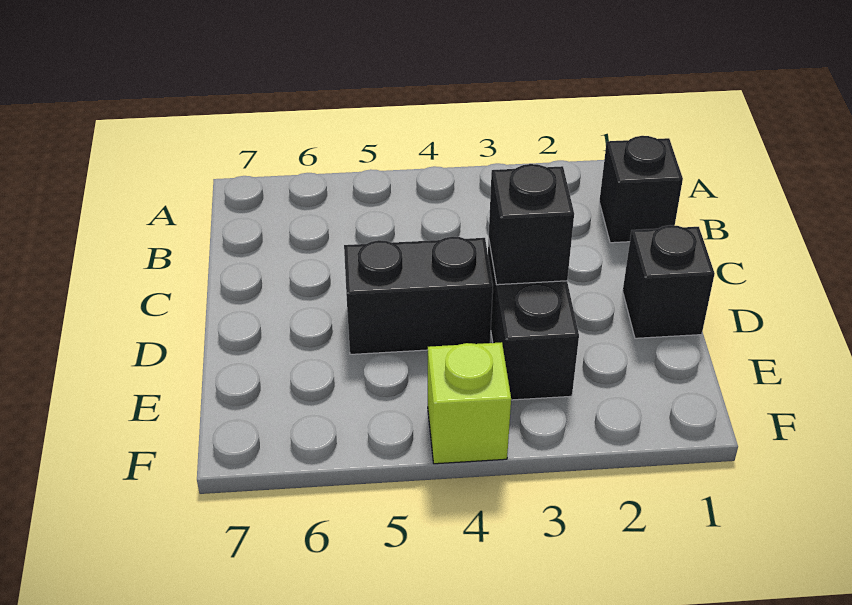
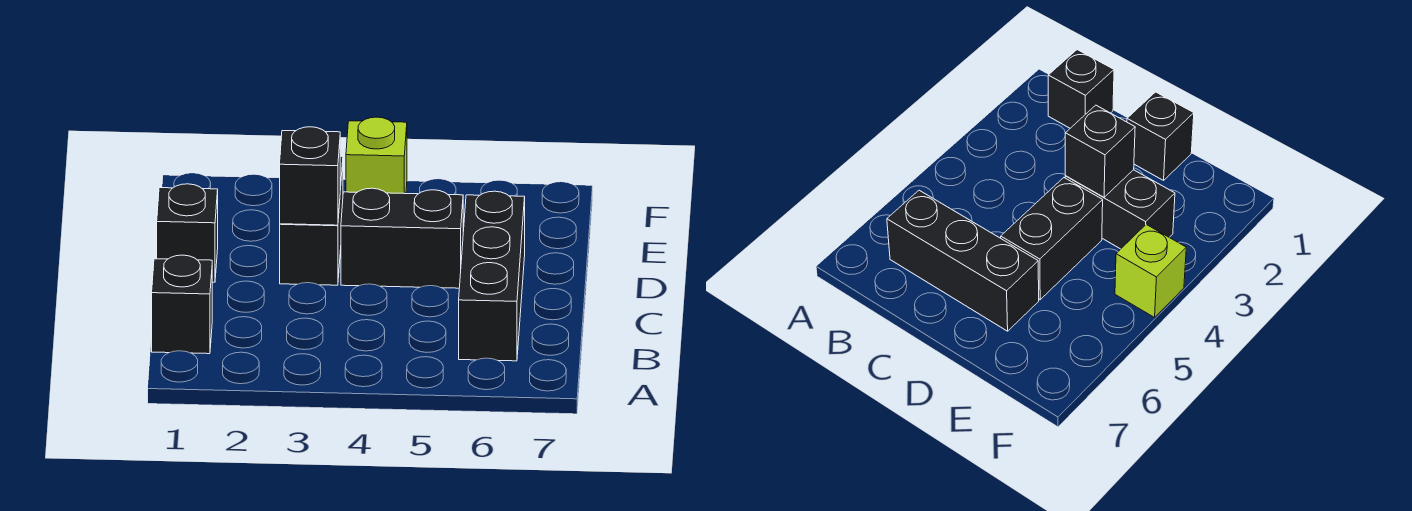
none -> black 1x3 brick [459,191,525,361]

